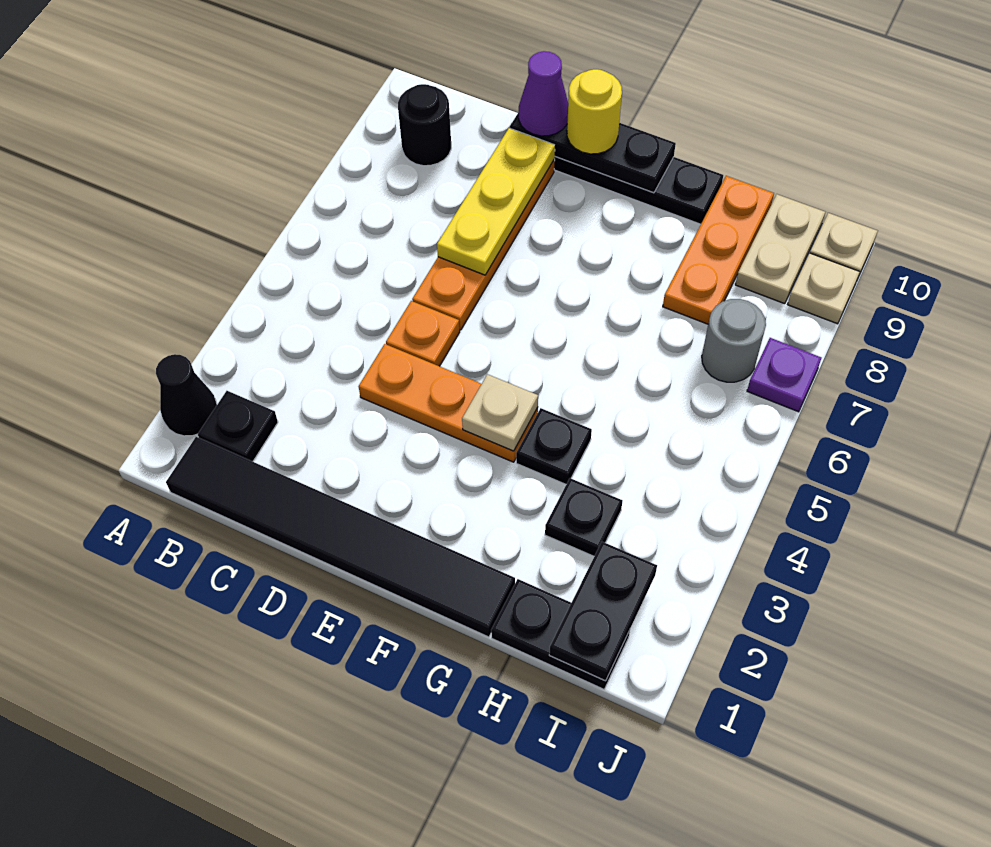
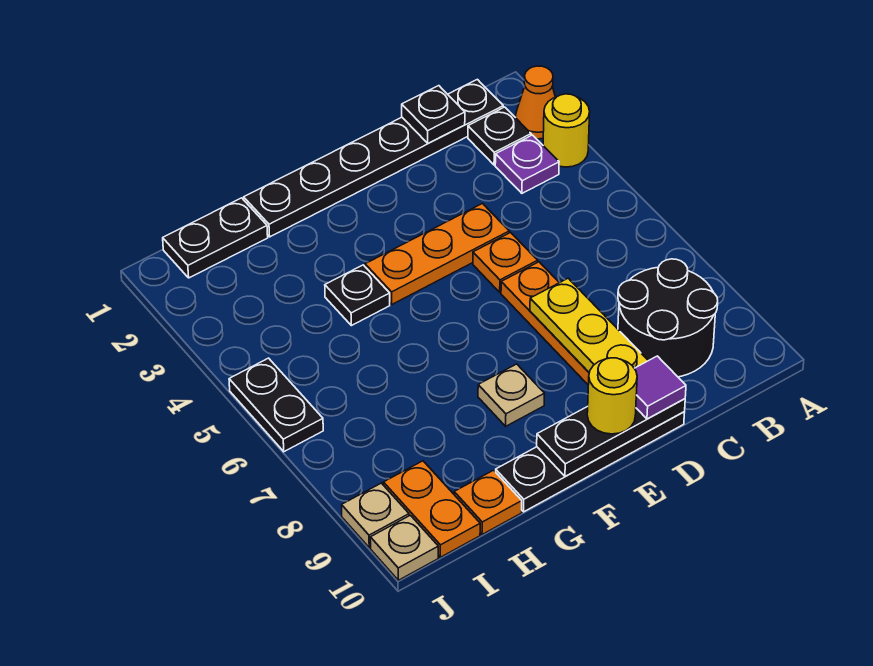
black 1x1 cone [156,354,217,436] -> orange 1x1 cone [515,66,555,139]
none -> yellow 1x1 round brick [543,94,590,167]
black 1x6 tile [166,437,515,637] -> black 1x6 plate [244,79,503,237]
black 1x1 round brick [398,84,451,166] -> black 2x2 round brick [618,259,718,377]
purple 1x1 cone [519,51,568,136] -> purple 1x1 tile [634,356,686,419]
tan 1x1 plate [462,374,538,451] -> tan 1x1 plate moved to [478,364,545,426]
black 1x1 plate [545,478,623,556] -> black 1x1 plate moved to [402,86,465,143]
orange 1x3 plate [663,176,774,324] -> orange 1x1 plate [454,470,522,535]
black 1x2 plate [549,542,657,681] -> black 1x2 plate moved to [229,358,323,452]
grey 1x1 round brick [702,299,766,382] -> none
tan 1x2 plate [735,194,825,304] -> orange 1x2 plate [383,461,480,557]
purple 1x1 plate [747,338,821,412] -> purple 1x1 plate moved to [495,135,559,193]

